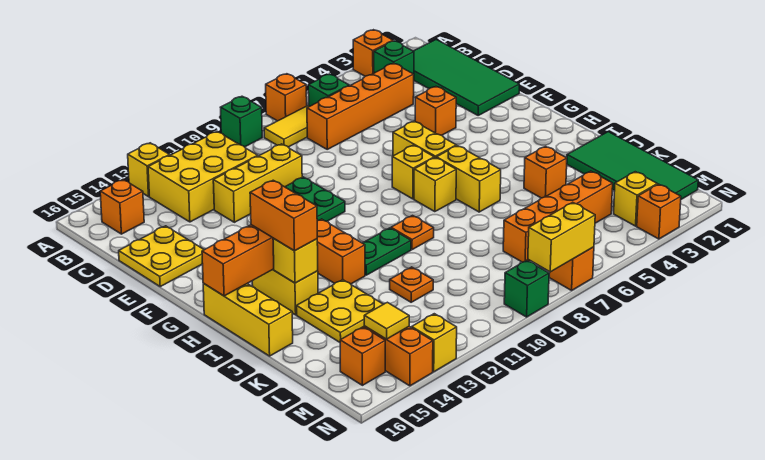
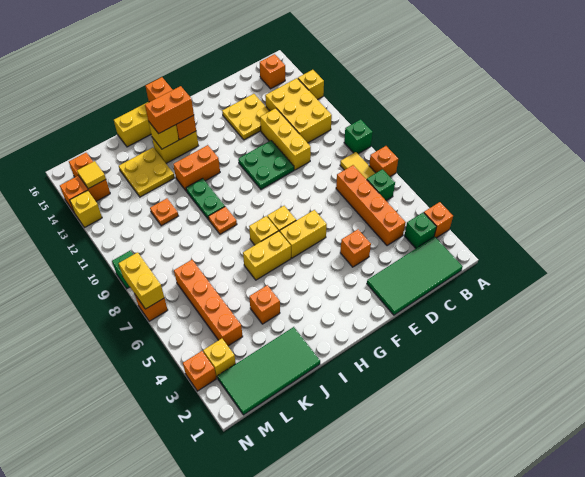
yellow 2x2 plate [119,226,204,287] -> yellow 2x2 plate moved to [222,94,269,140]

